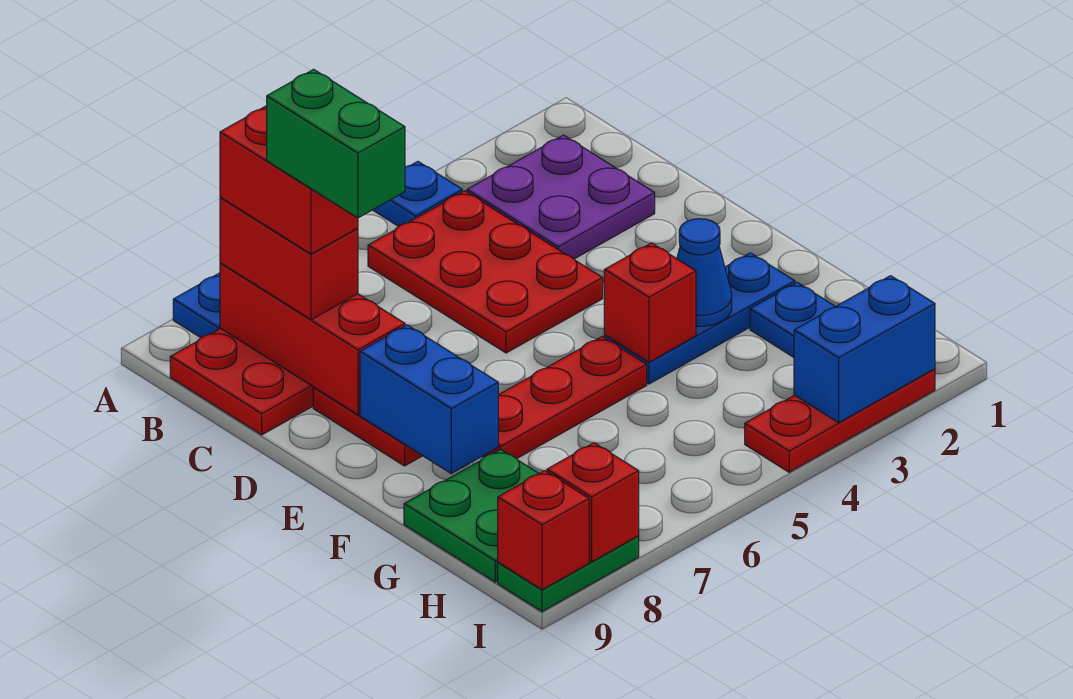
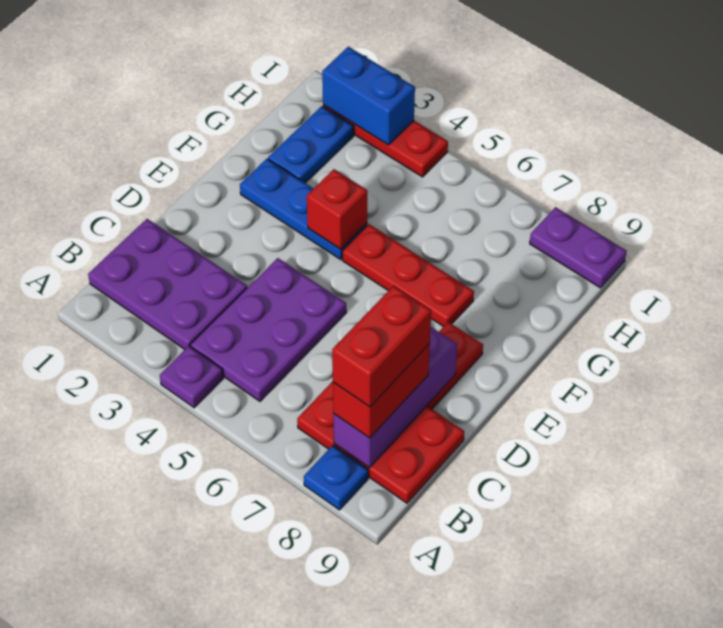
blue 1x1 plate [373,162,462,226] -> purple 1x1 plate [160,346,223,408]
purple 2x2 plate [467,135,655,259] -> purple 2x3 plate [88,219,247,349]
red 2x3 plate [368,191,603,353] -> purple 2x3 plate [190,258,346,401]
red 1x3 brick [220,263,405,415] -> purple 1x3 brick [333,327,457,468]
green 1x2 brick [267,69,405,218] -> none
blue 1x2 brick [360,325,498,473] -> none
blue 1x1 cone [677,219,732,326] -> none
green 2x2 plate [404,449,539,582] -> none
green 1x2 plate [498,536,639,612] -> purple 1x2 plate [530,207,627,288]
red 1x1 brick [547,443,639,562] -> none
red 1x1 brick [498,471,589,590] -> none

